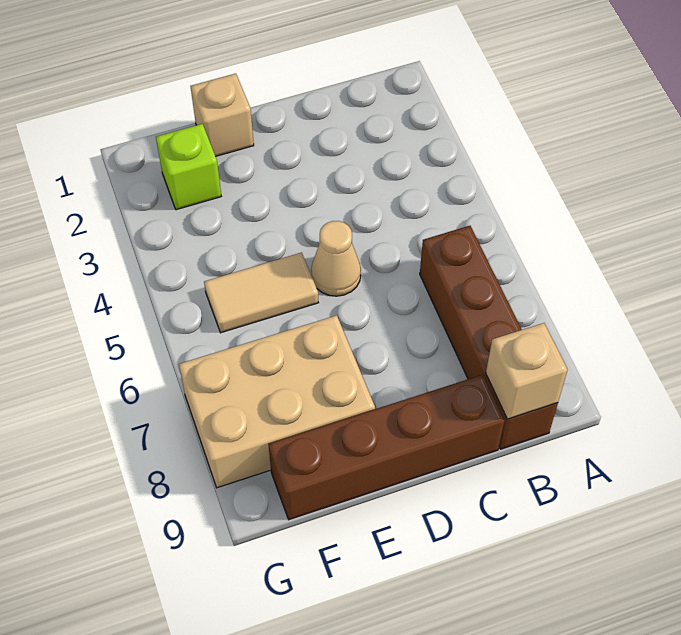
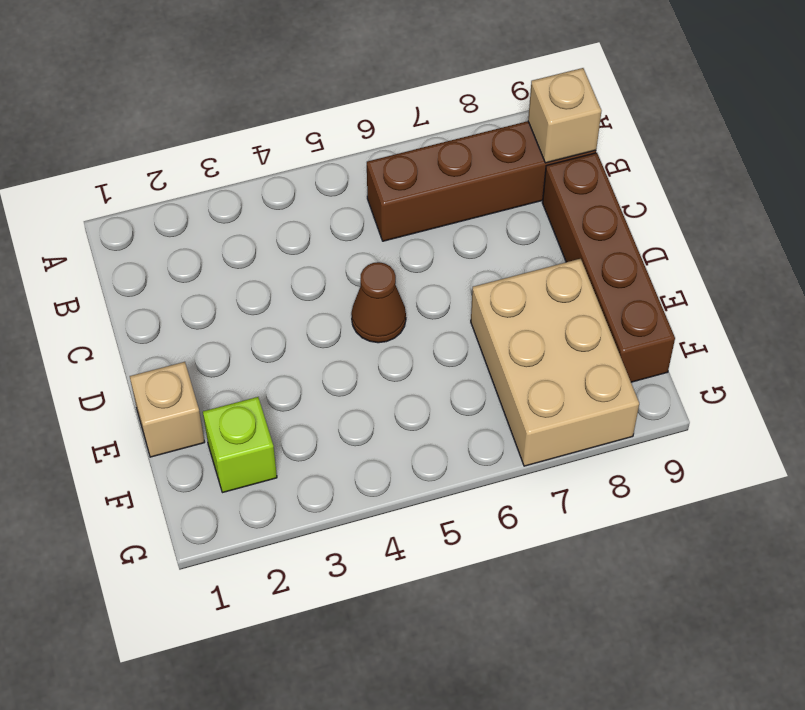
tan 1x1 cone [311,221,361,296] -> brown 1x1 cone [351,262,406,343]
tan 1x2 tile [204,252,318,333] -> none

